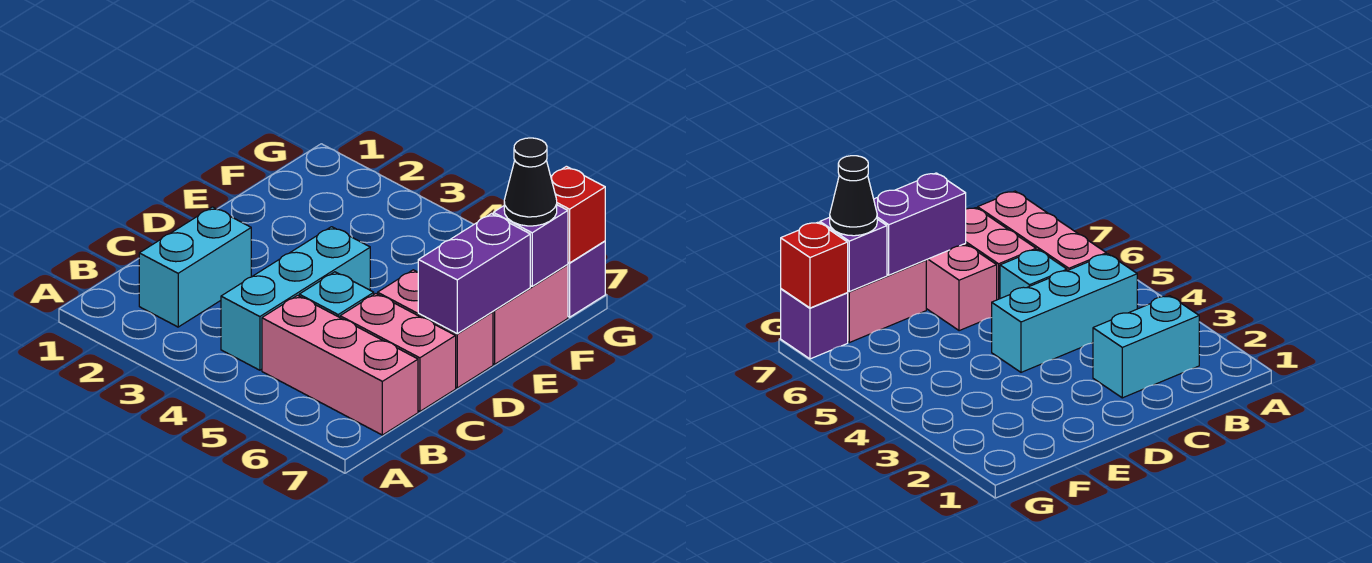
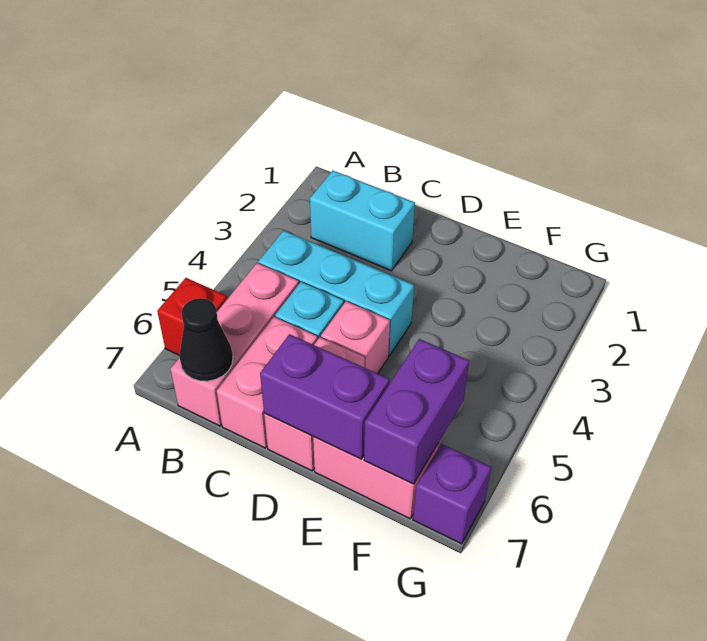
none -> pink 1x1 brick [321,301,390,374]
purple 1x1 brick [493,205,568,286] -> purple 1x2 brick [364,339,469,484]
black 1x1 cone [504,138,557,226] -> black 1x1 cone moved to [179,298,233,381]
red 1x1 brick [551,166,605,263] -> red 1x1 brick moved to [157,278,227,355]

